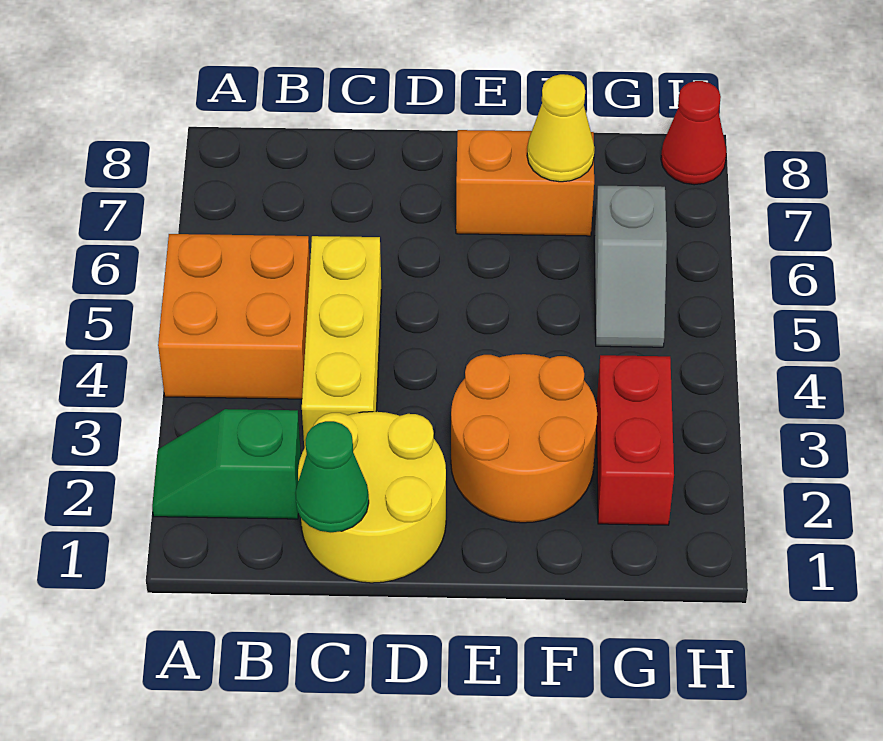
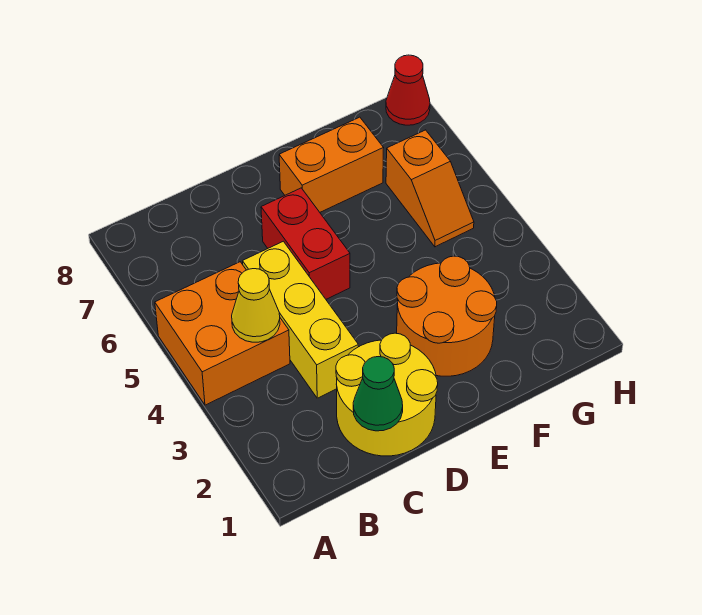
green 1x2 slope [152,409,301,519] -> none
yellow 1x1 cone [527,74,595,182] -> yellow 1x1 cone moved to [232,269,280,342]
red 1x2 brick [597,355,674,525] -> red 1x2 brick moved to [261,188,350,299]
grey 1x2 slope [594,186,667,347] -> orange 1x2 slope [386,130,474,247]

